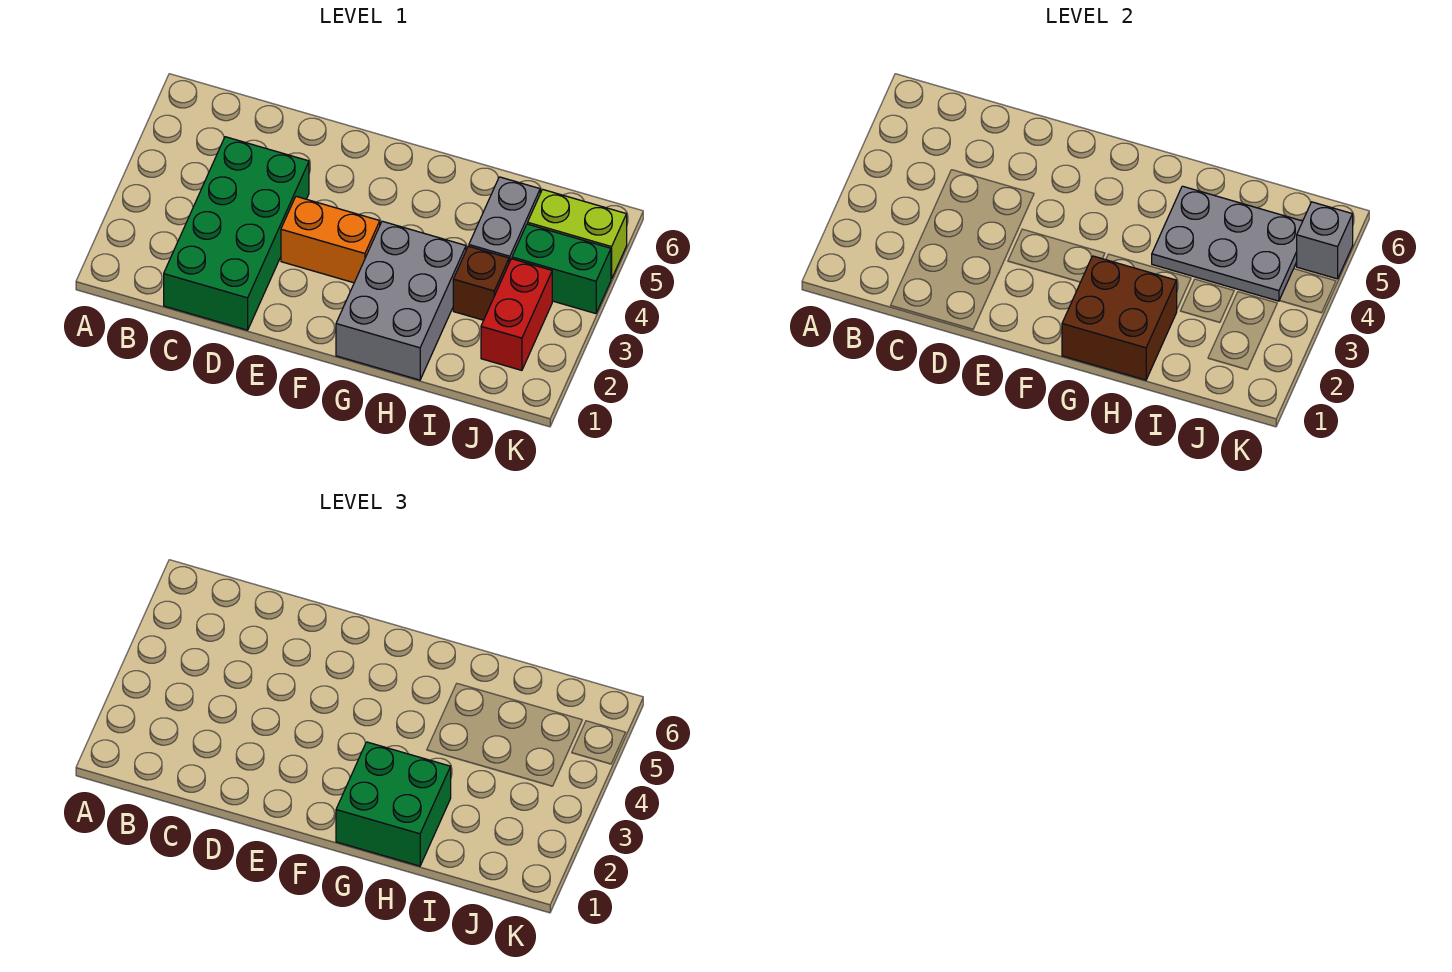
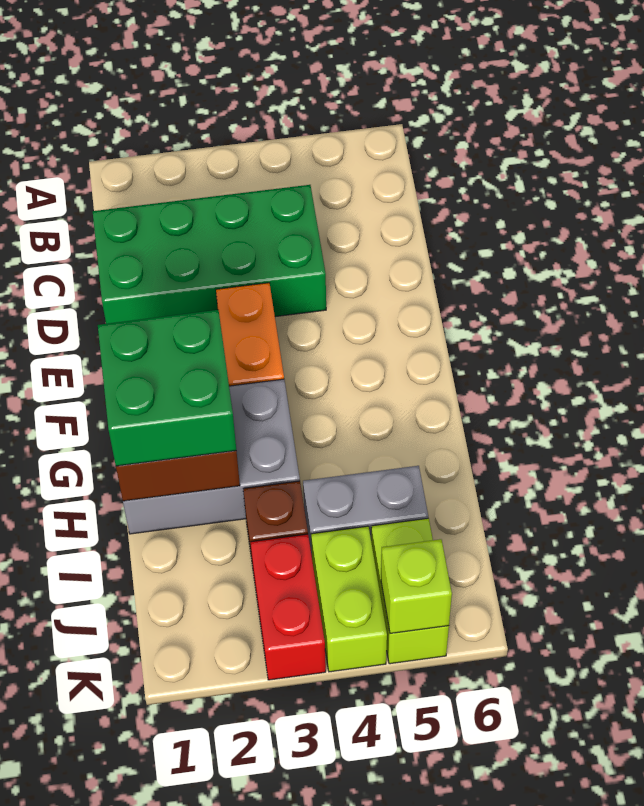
grey 2x3 plate [1152,186,1303,301] -> none
red 1x2 brick [481,259,552,370] -> red 1x2 brick turned to [251,534,326,680]
green 1x2 brick [512,224,611,314] -> lime 1x2 brick [311,526,387,672]
grey 1x1 brick [1296,202,1353,279] -> lime 1x1 brick [381,539,452,634]

